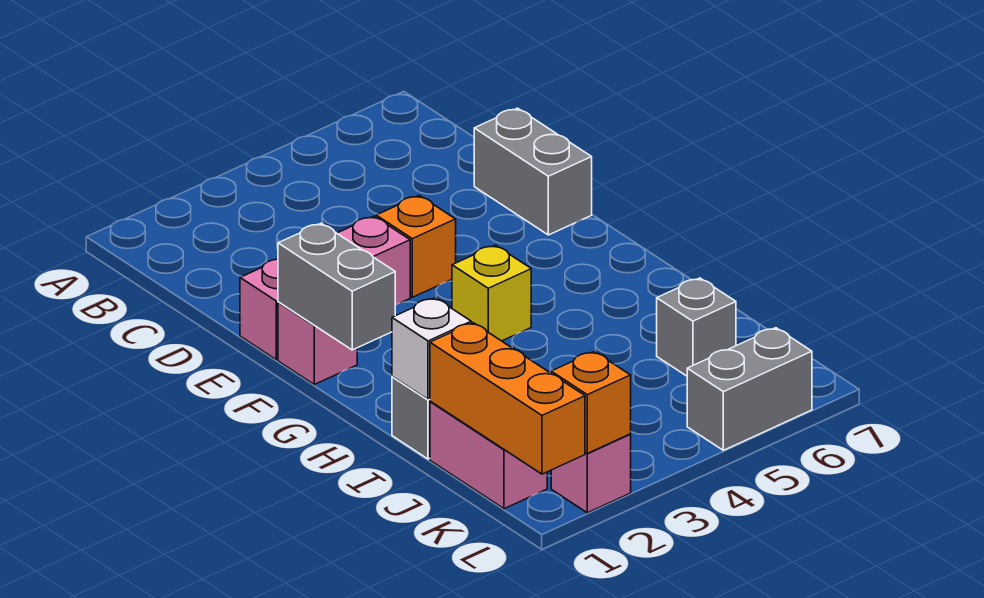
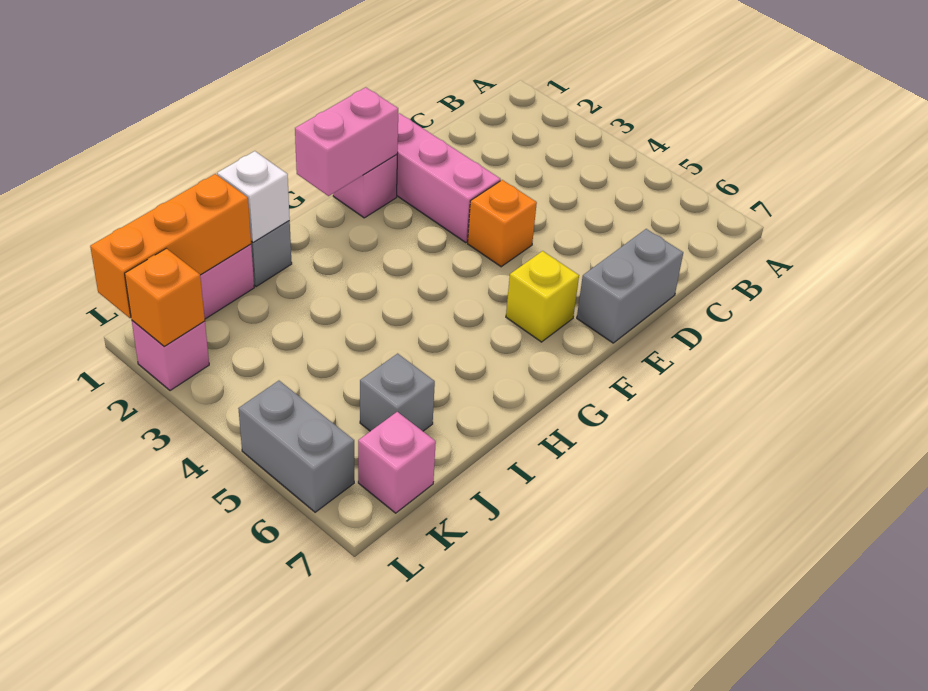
grey 1x2 brick [278,223,395,350] -> pink 1x2 brick [295,87,398,196]
yellow 1x1 brick [452,245,531,341] -> yellow 1x1 brick moved to [506,251,579,342]
none -> pink 1x1 brick [358,412,436,513]

